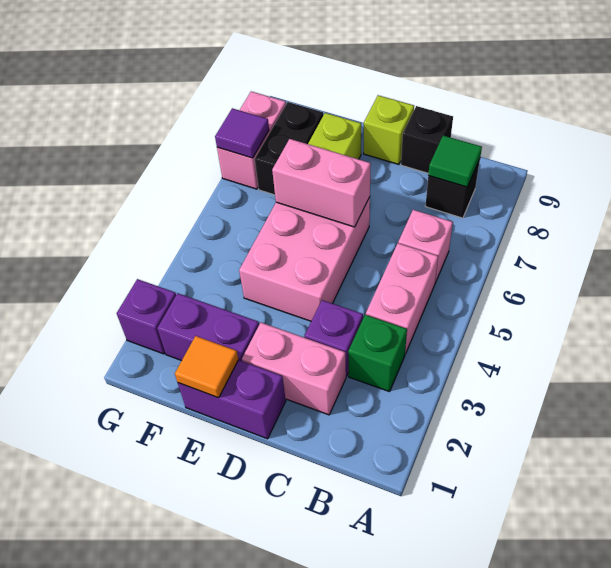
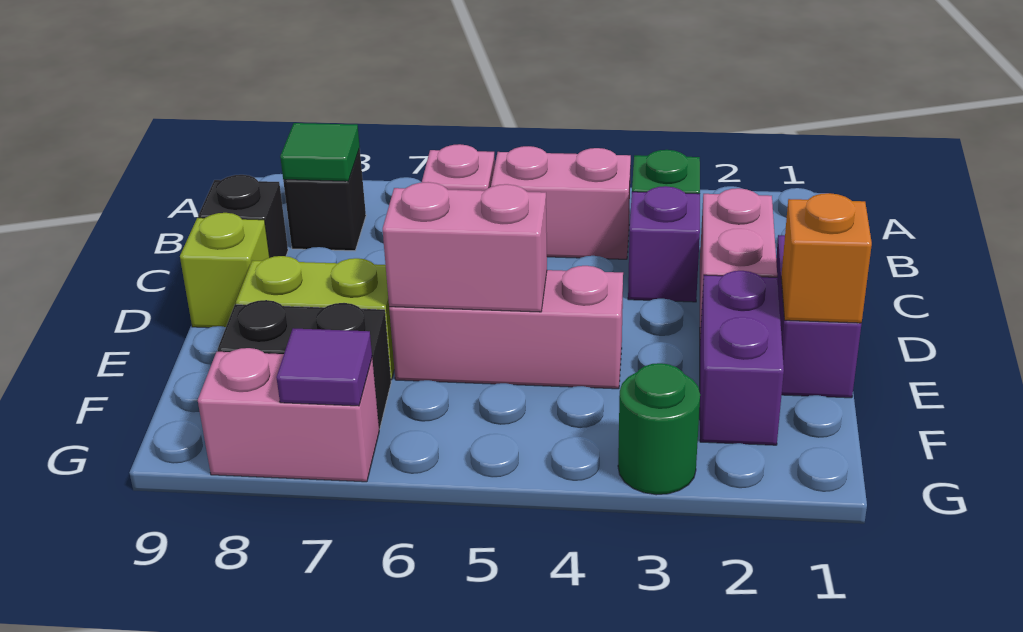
pink 2x3 brick [239,197,370,321] -> pink 1x3 brick [389,266,623,389]
pink 1x2 brick [272,139,371,227] -> pink 1x2 brick turned to [383,182,547,312]
orange 1x1 tile [175,336,239,398] -> orange 1x1 brick [781,193,872,323]
purple 1x1 brick [117,279,176,354] -> none
none -> green 1x1 round brick [618,363,700,495]

